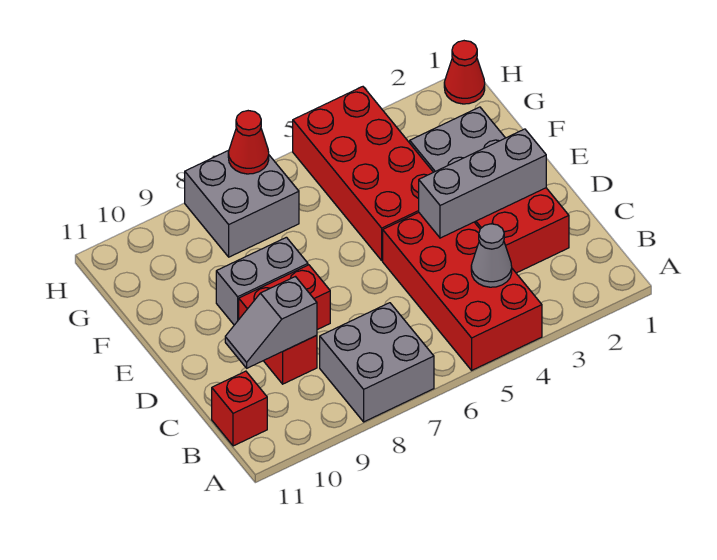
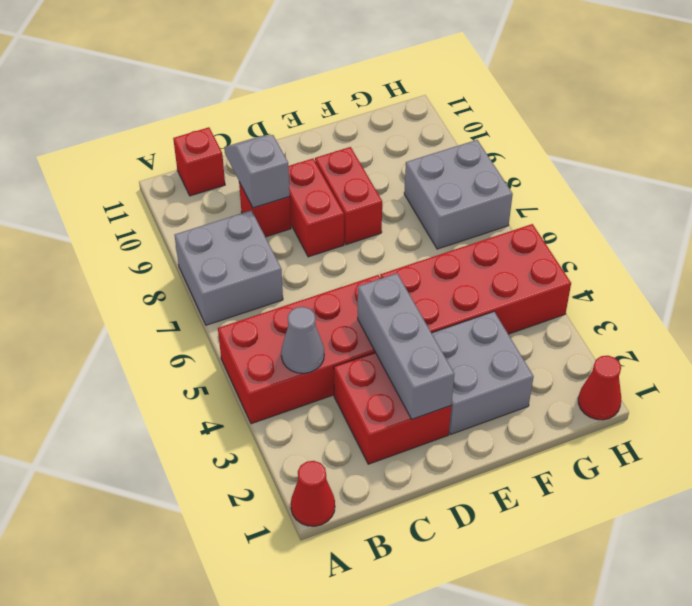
grey 1x2 brick [216,237,308,325] -> red 1x2 brick [315,147,382,245]
red 1x1 cone [228,111,269,174] -> red 1x1 cone moved to [291,461,335,526]

